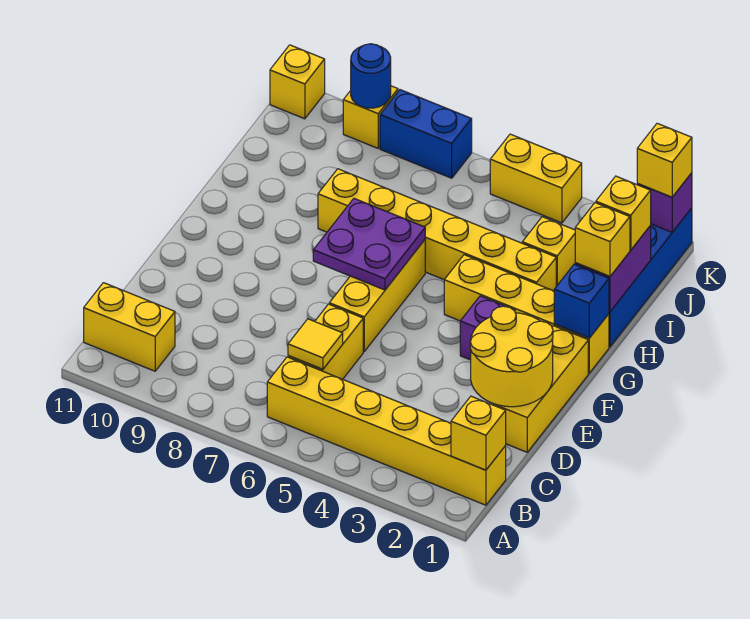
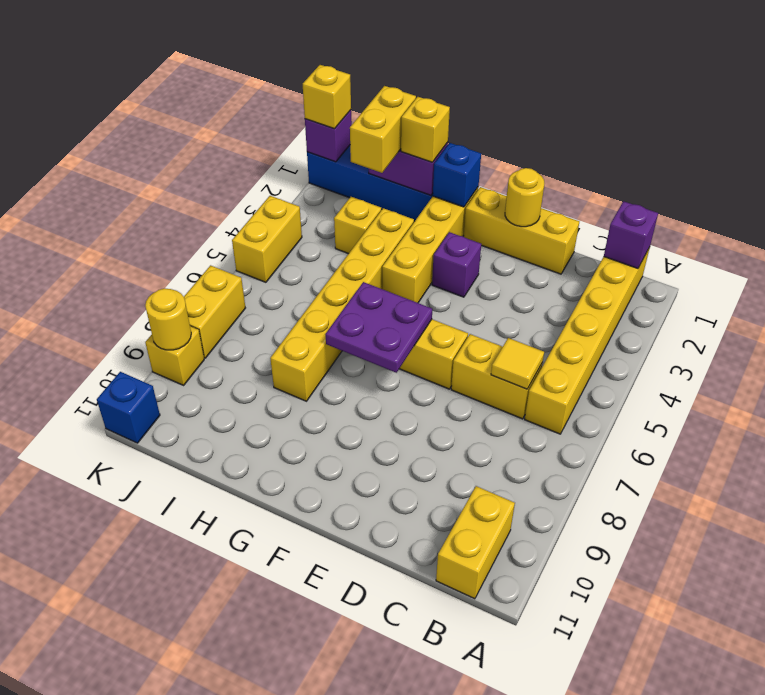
yellow 1x1 brick [451,396,506,470] -> purple 1x1 brick [604,201,658,268]
yellow 2x2 round brick [470,306,553,407] -> yellow 1x1 round brick [505,168,545,227]
yellow 1x1 brick [596,176,651,250] -> yellow 1x2 brick [350,86,416,173]
blue 1x2 brick [380,90,472,178] -> yellow 1x2 brick [184,265,245,358]
blue 1x1 round brick [351,44,391,108] -> yellow 1x1 round brick [145,288,191,350]
yellow 1x1 brick [270,45,325,119] -> blue 1x1 brick [97,372,160,443]

